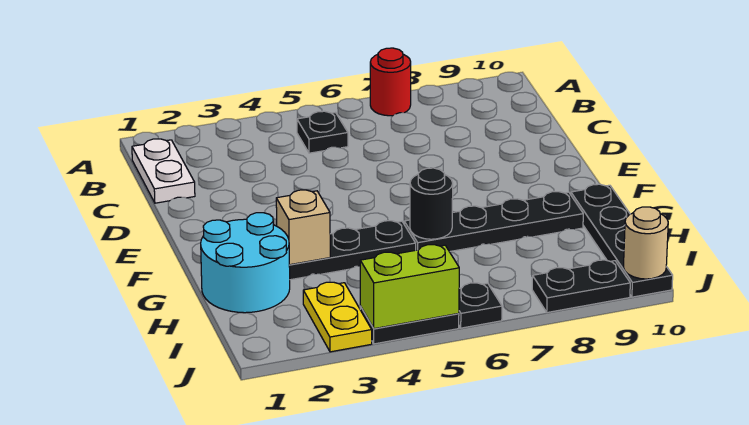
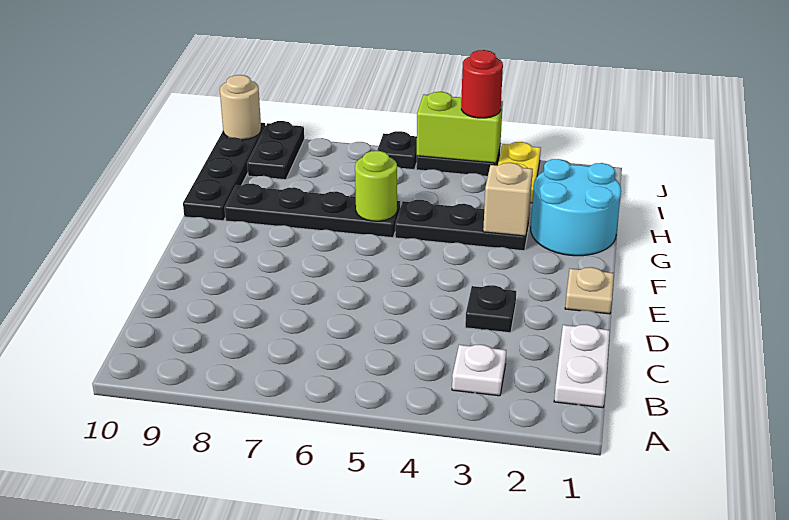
red 1x1 round brick [370,48,411,116] -> red 1x1 round brick moved to [461,50,503,118]
none -> white 1x1 plate [452,345,506,396]
black 1x1 plate [297,111,348,153] -> black 1x1 plate moved to [465,285,516,333]
none -> tan 1x1 plate [565,267,614,314]
black 1x1 round brick [410,168,453,239] -> lime 1x1 round brick [355,151,397,221]
black 1x2 plate [532,260,630,313] -> black 1x2 plate turned to [247,121,304,180]

